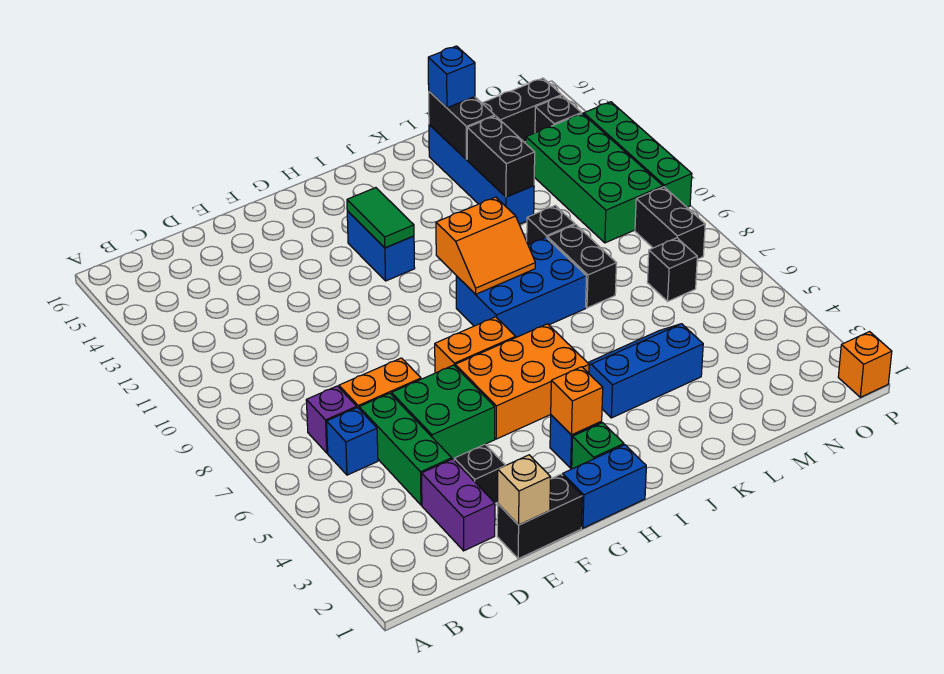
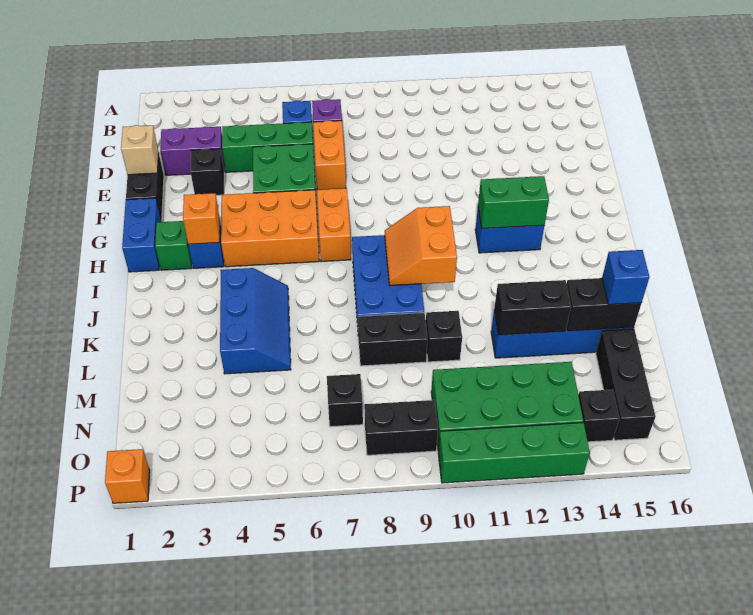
orange 2x3 brick [455,324,589,439] -> orange 2x3 brick turned to [221,190,319,267]
green 1x2 tile [347,188,414,248] -> green 1x2 brick [478,176,549,229]

